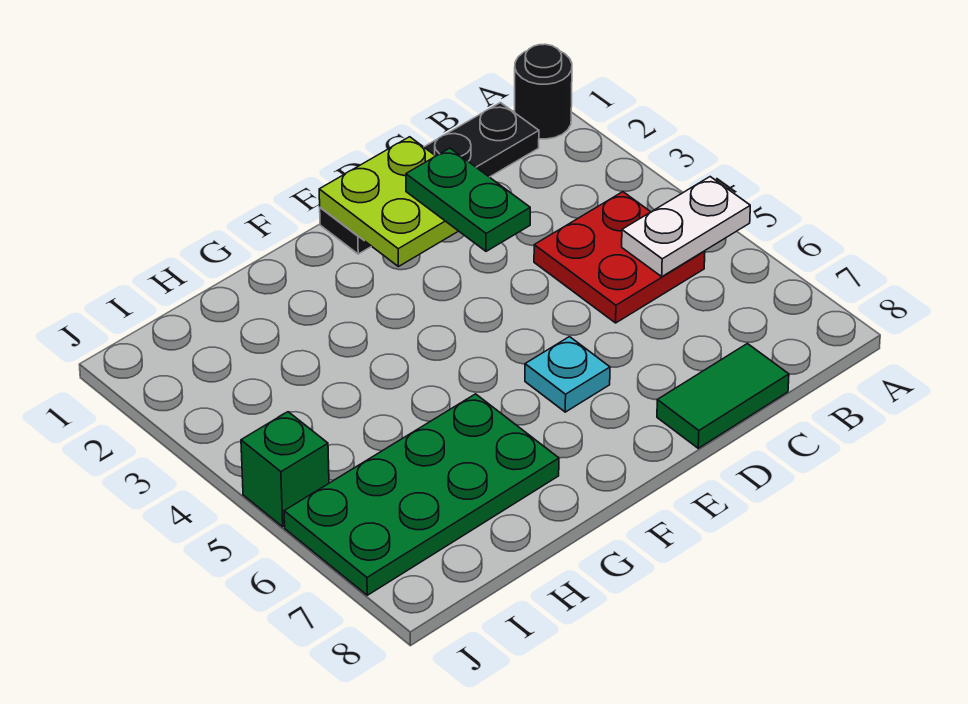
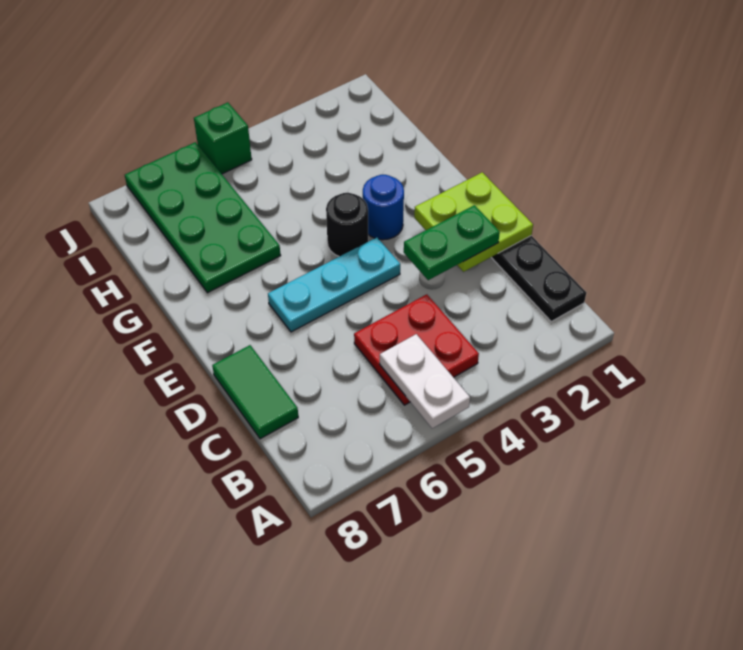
black 1x1 round brick [515,44,572,139] -> black 1x1 round brick moved to [326,193,368,257]
cyan 1x1 plate [525,337,610,412] -> cyan 1x3 plate [268,238,400,332]
none -> blue 1x1 round brick [363,175,404,240]

